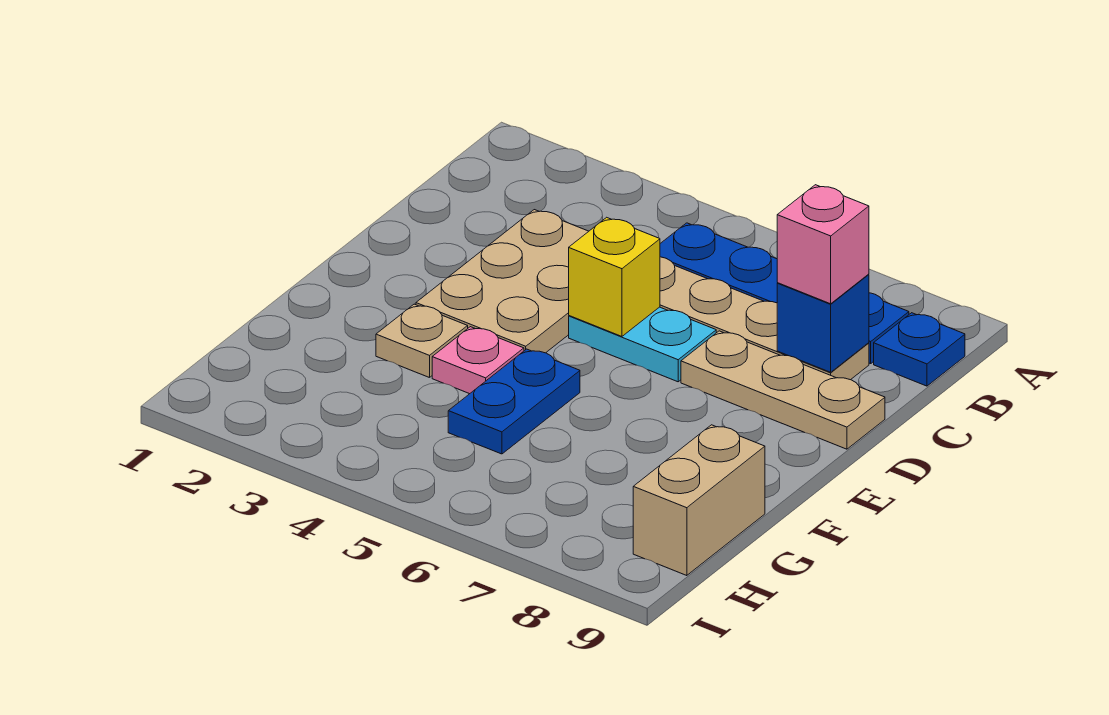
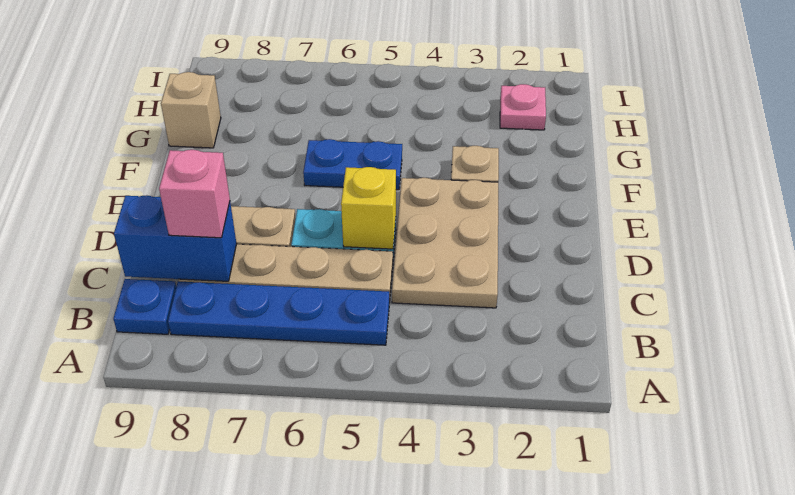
blue 1x1 brick [777,274,869,372] -> blue 1x2 brick [114,195,237,281]
pink 1x1 plate [432,327,524,394] -> pink 1x1 plate moved to [500,84,546,130]
blue 1x2 plate [448,349,580,454] -> blue 1x2 plate turned to [303,139,402,190]
tan 1x2 brick [633,425,765,576] -> tan 1x1 brick [161,72,221,148]

